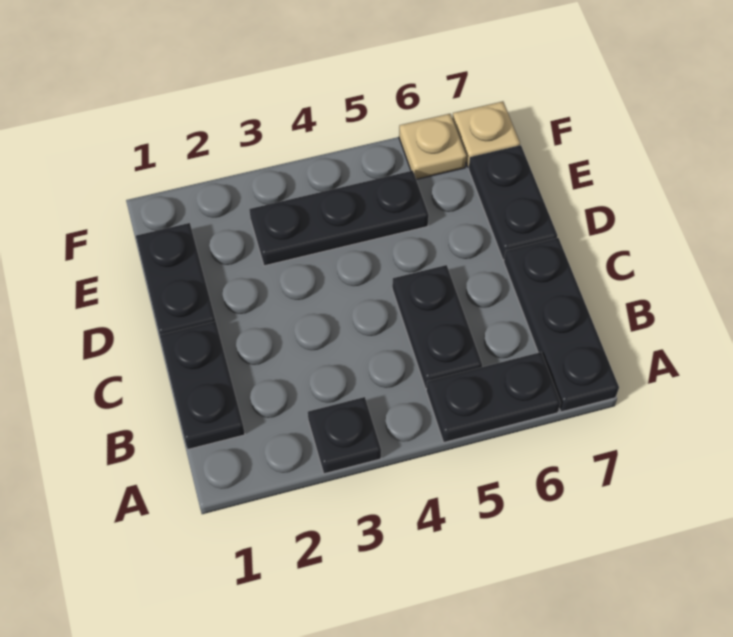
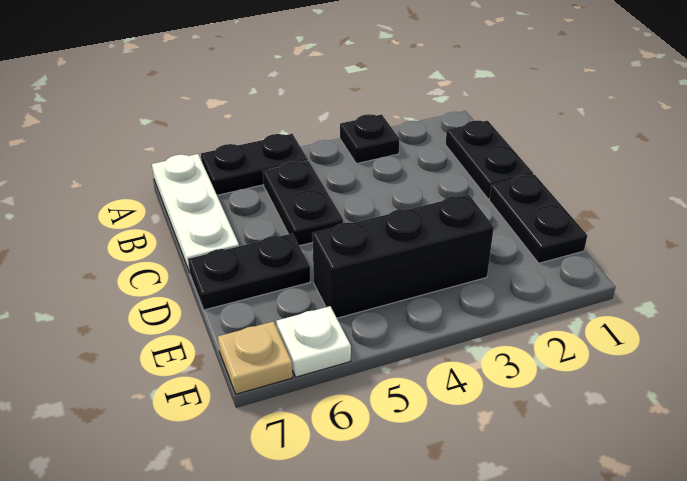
black 1x3 plate [504,238,619,412] -> white 1x3 plate [152,154,239,273]
black 1x2 plate [469,145,557,260] -> black 1x2 plate turned to [188,233,310,310]
black 1x3 plate [249,171,429,266] -> black 1x3 brick [312,195,494,318]
tan 1x1 plate [399,114,466,179] -> white 1x1 plate [276,306,351,377]

